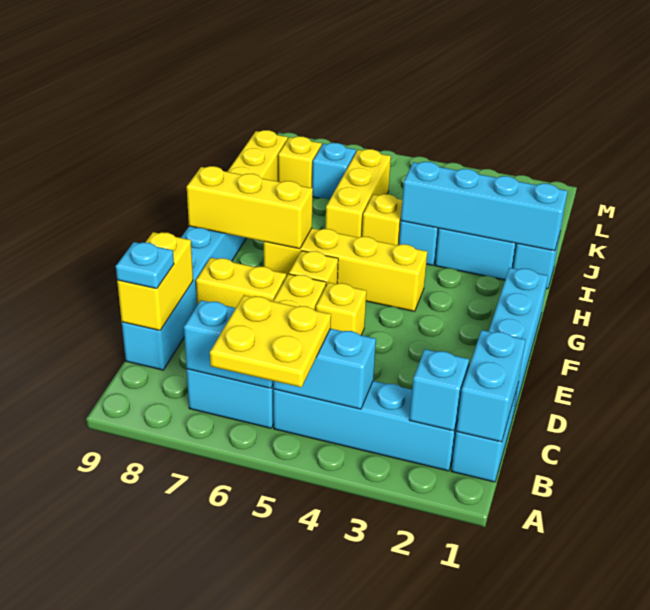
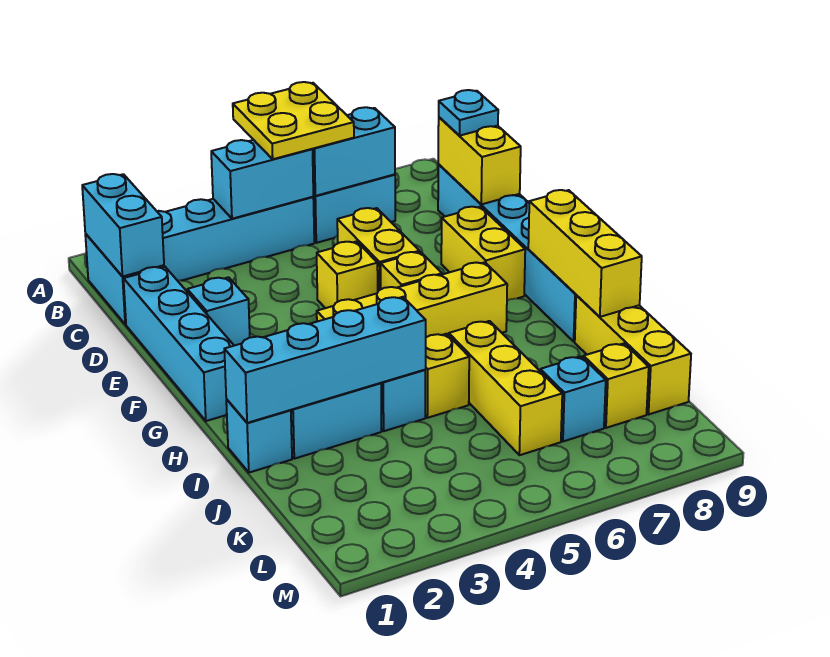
cyan 1x1 brick [409,349,469,431] -> cyan 1x1 brick moved to [187,277,250,346]
yellow 1x2 brick [196,258,286,308] -> yellow 1x2 brick turned to [441,207,525,301]
yellow 1x3 brick [187,166,313,249] -> yellow 1x3 brick turned to [528,190,642,317]

